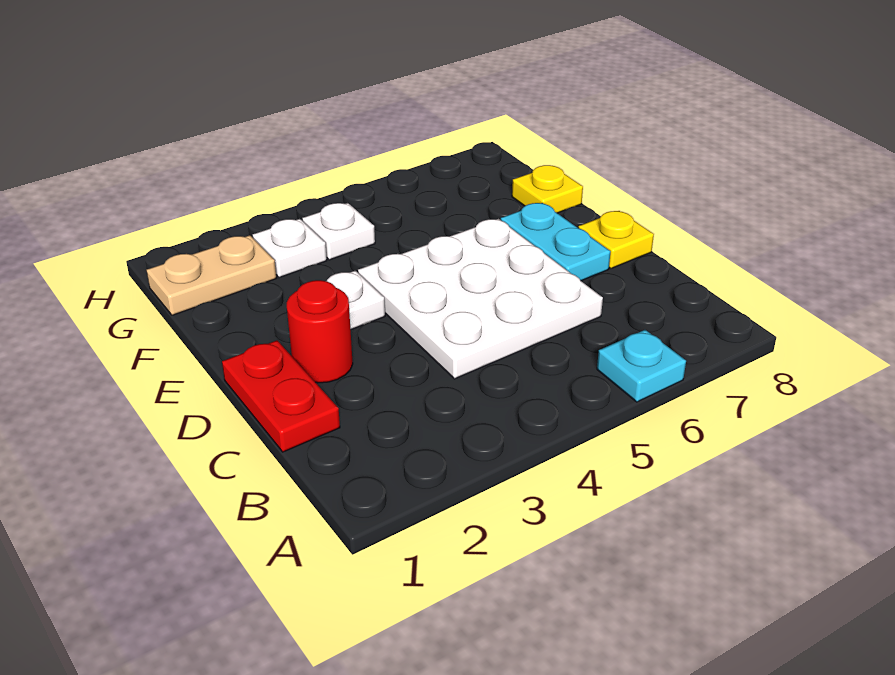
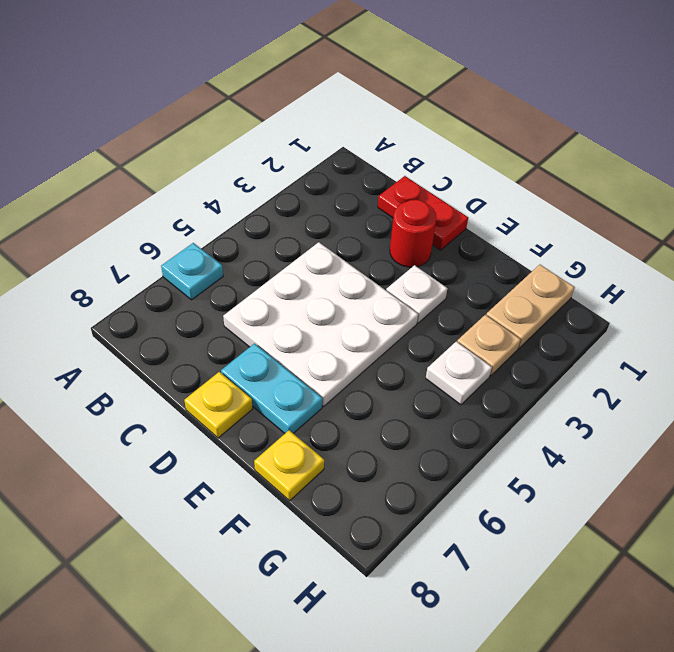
white 1x1 plate [253,219,327,278] -> tan 1x1 plate [457,315,521,376]

